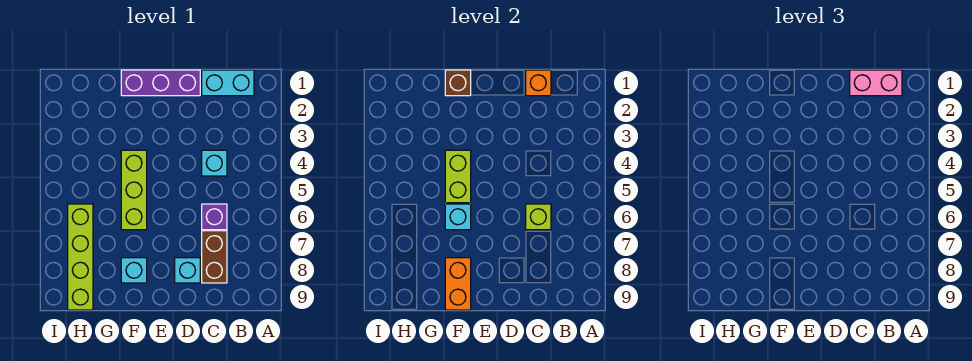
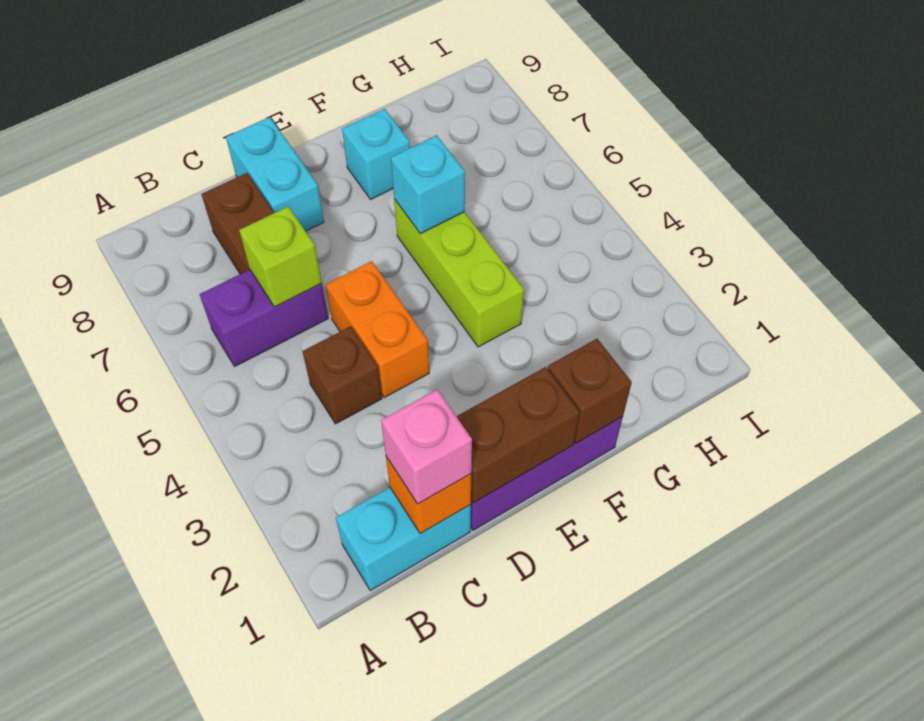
pink 1x2 brick [850,70,902,96] -> pink 1x1 brick [381,390,472,504]
cyan 1x1 brick [202,150,227,176] -> brown 1x1 brick [303,326,382,424]
purple 1x1 brick [202,204,227,230] -> purple 1x2 brick [200,270,328,366]
none -> brown 1x2 brick [456,367,580,503]
cyan 1x1 brick [175,258,200,283] -> cyan 1x2 brick [226,117,324,231]
lime 1x2 brick [445,150,471,203] -> none
orange 1x2 brick [445,258,471,310] -> orange 1x2 brick moved to [326,261,429,398]
lime 1x4 brick [68,204,93,310] -> none

